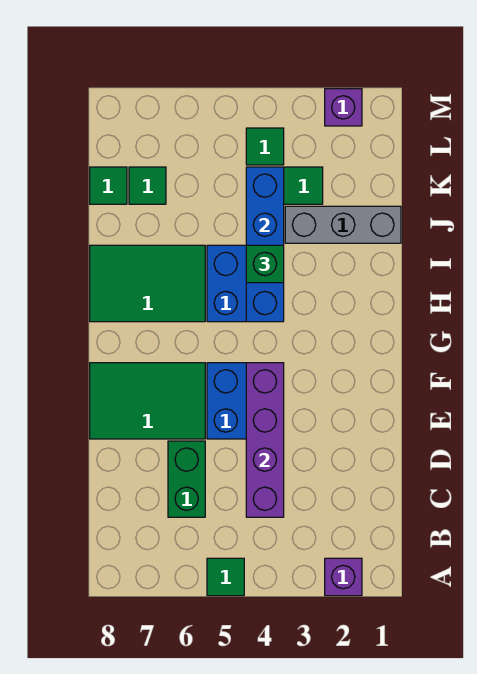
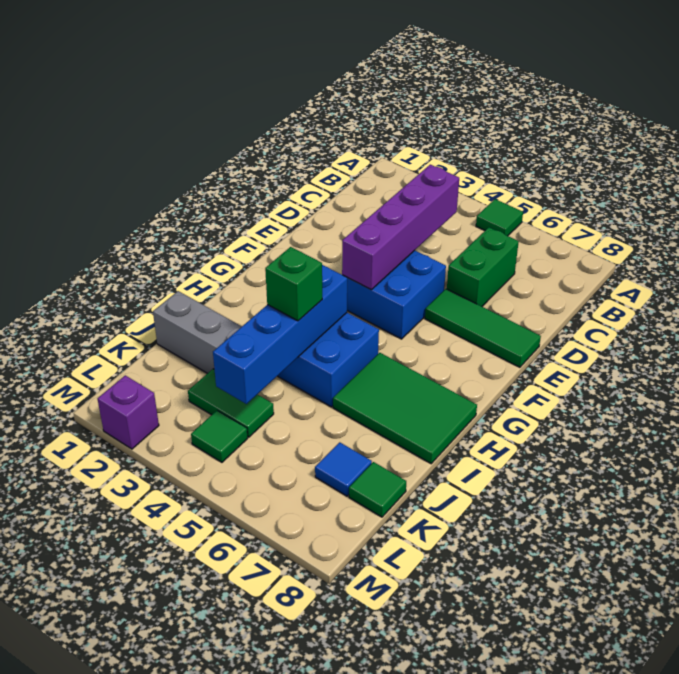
purple 1x1 brick [325,558,362,596] -> none
green 2x3 tile [90,363,205,439] -> green 1x3 tile [425,289,541,367]
green 1x1 tile [129,167,166,204] -> blue 1x1 tile [315,442,372,496]

